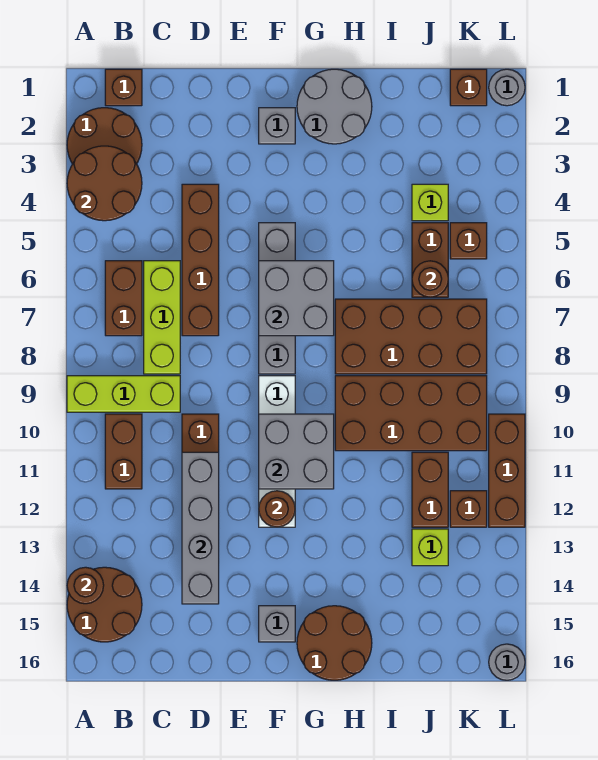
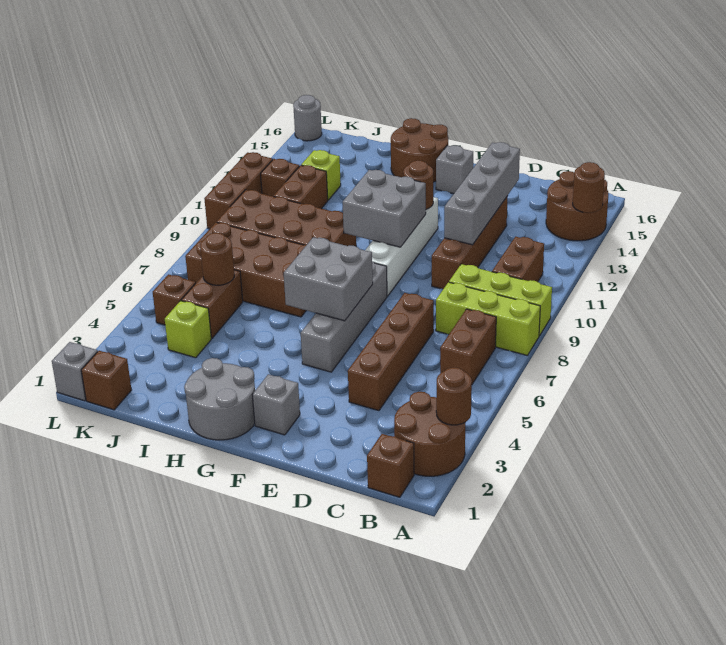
brown 2x2 round brick [67,146,142,221] -> brown 1x1 round brick [436,368,472,425]
lime 1x3 brick [144,261,180,374] -> lime 1x3 brick turned to [436,282,540,356]
grey 1x1 round brick [489,69,525,106] -> grey 1x1 brick [52,342,98,401]

